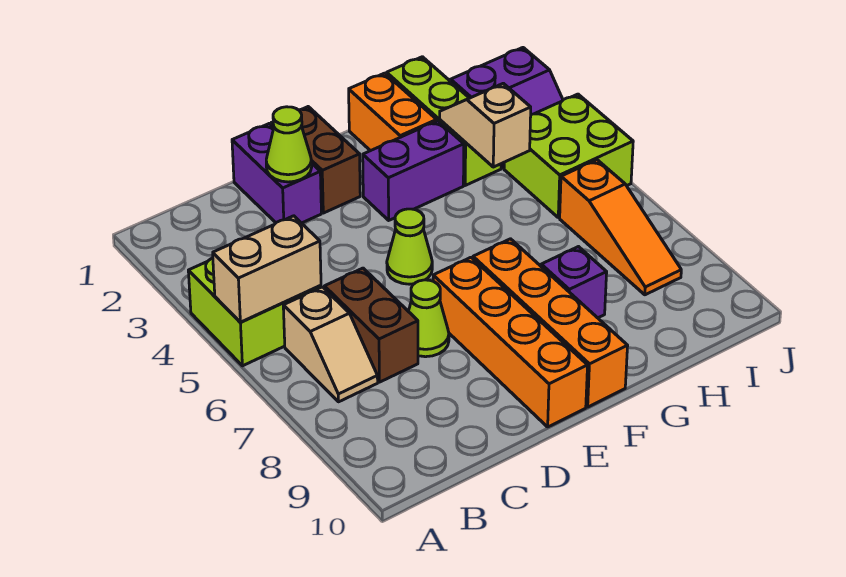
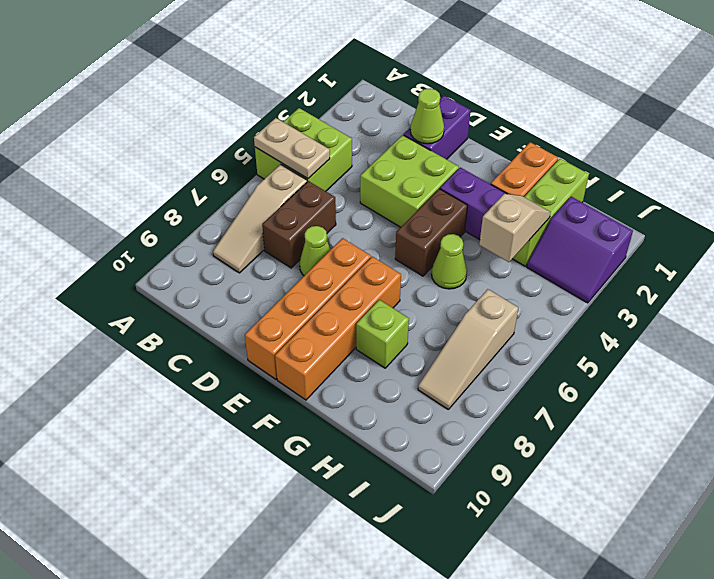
tan 1x2 brick [213,216,321,322] -> tan 1x2 plate [254,118,330,179]
tan 1x2 slope [283,287,378,402] -> tan 1x3 slope [213,164,307,273]
brown 1x2 brick [271,107,360,213] -> brown 1x2 brick moved to [395,189,467,276]
lime 1x1 cone [387,209,432,284] -> lime 1x1 cone moved to [431,234,467,289]
purple 1x1 brick [541,247,607,318] -> lime 1x1 brick [356,300,409,368]
lime 2x2 brick [504,94,633,218] -> lime 2x2 brick moved to [360,135,459,227]
orange 1x3 slope [560,160,681,295] -> tan 1x3 slope [418,289,518,409]

